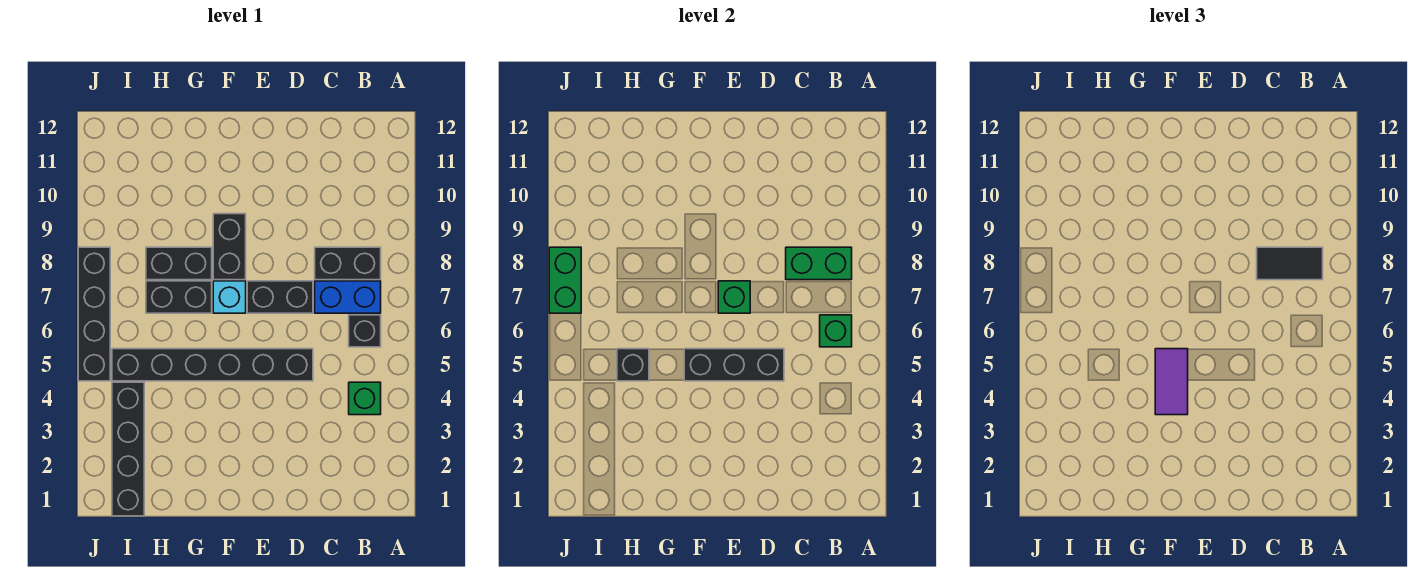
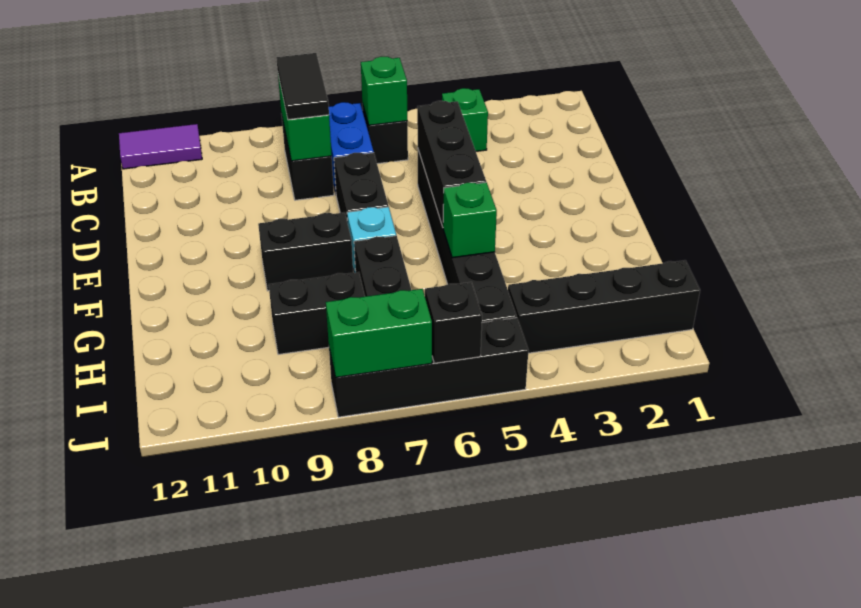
green 1x1 brick [718,281,750,313] -> green 1x1 brick moved to [443,182,497,258]
purple 1x2 tile [1155,349,1188,415] -> purple 1x2 tile moved to [119,124,202,169]
black 1x2 brick [146,247,212,280] -> black 1x2 brick turned to [269,272,365,354]
black 1x1 brick [617,349,649,381] -> black 1x1 brick moved to [425,282,482,363]

